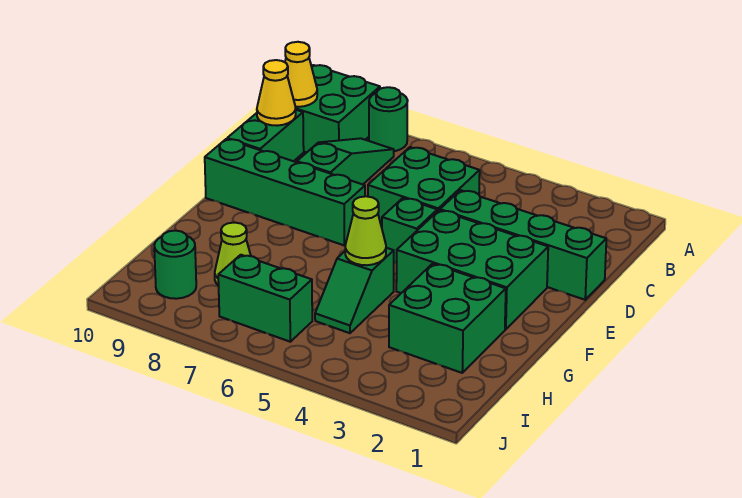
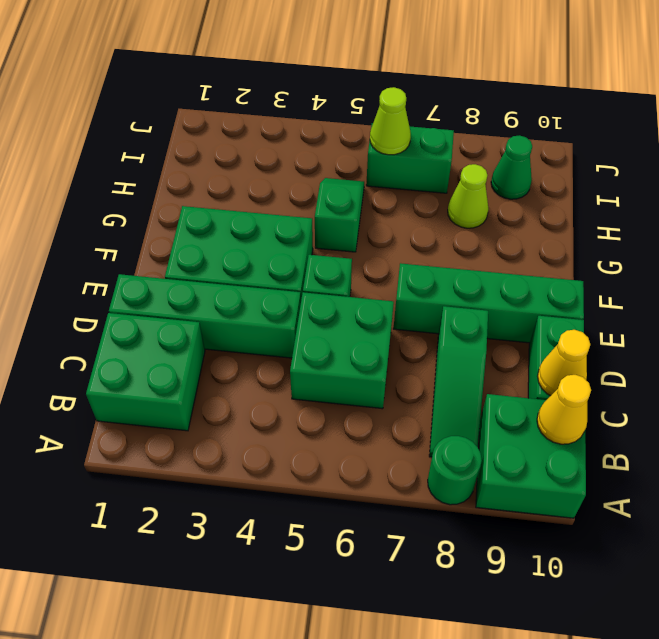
green 2x2 brick [389,264,506,373] -> green 2x2 brick moved to [86,313,205,431]
lime 1x1 cone [345,196,386,265] -> lime 1x1 cone moved to [370,87,411,155]
green 1x1 round brick [154,231,196,299] -> green 1x1 cone [491,135,532,199]

